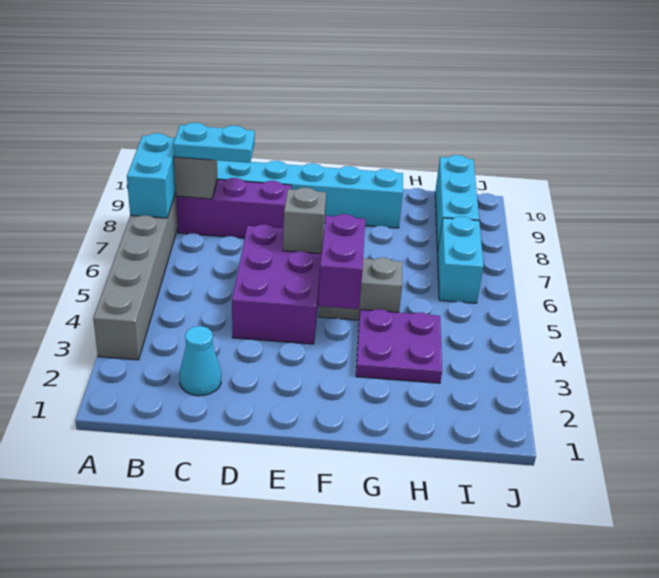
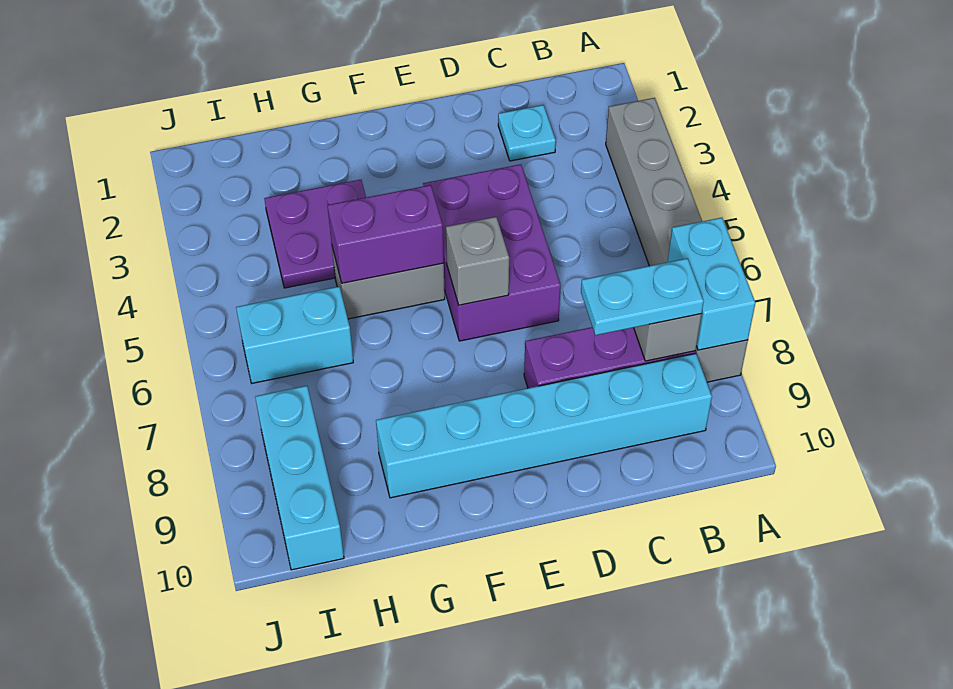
cyan 1x1 cone [179,326,221,396] -> cyan 1x1 plate [498,105,556,161]
purple 1x2 brick [318,214,365,309] -> purple 1x2 brick turned to [327,185,444,283]
cyan 1x2 brick [437,216,484,303] -> cyan 1x2 brick turned to [236,287,353,383]

